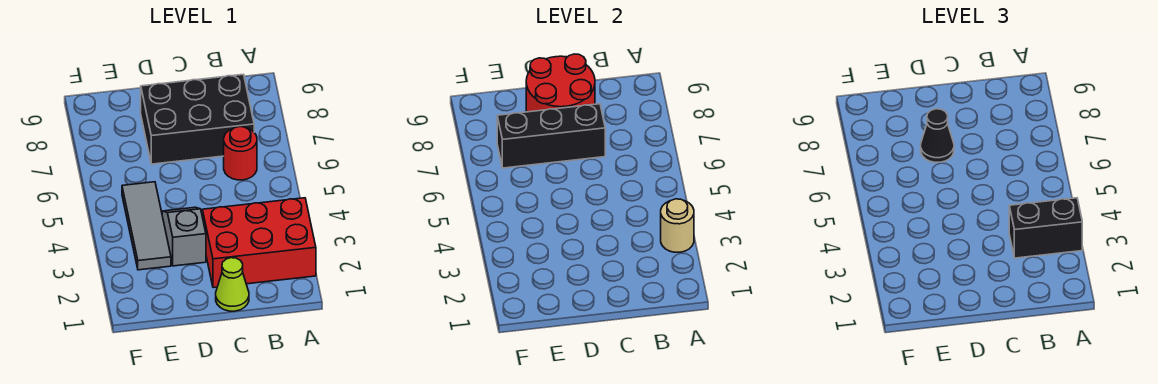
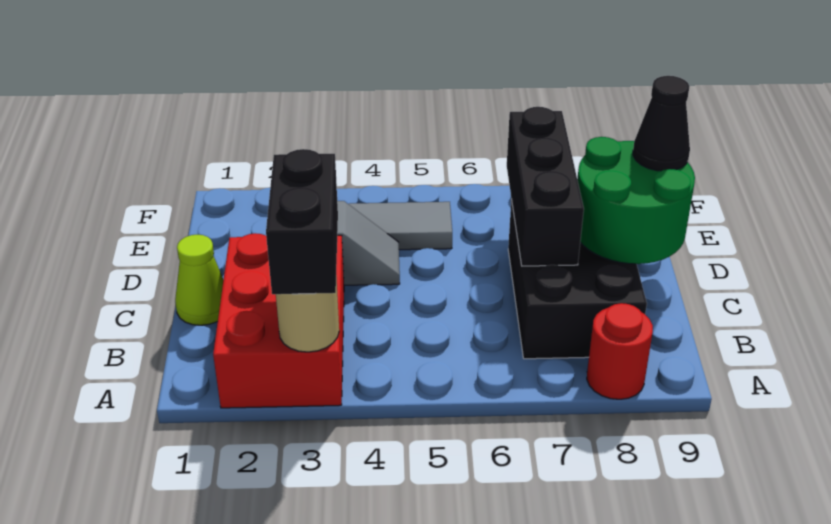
red 1x1 round brick [224,127,257,180] -> red 1x1 round brick moved to [587,303,653,399]
red 2x2 round brick [526,54,595,112] -> green 2x2 round brick [577,137,695,264]
black 1x1 cone [921,109,954,162] -> black 1x1 cone moved to [633,76,690,171]

